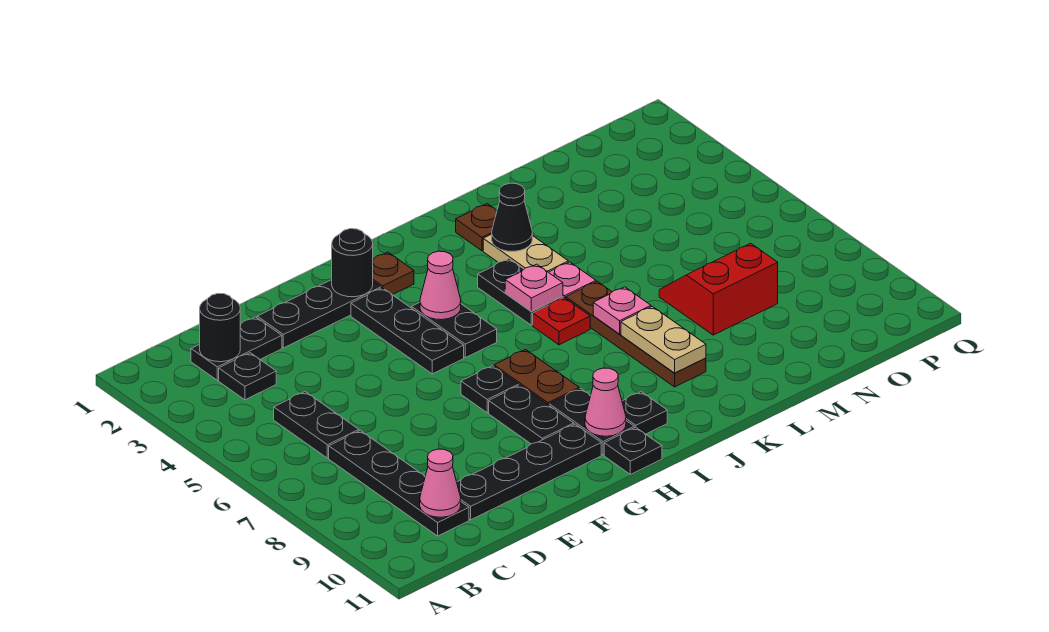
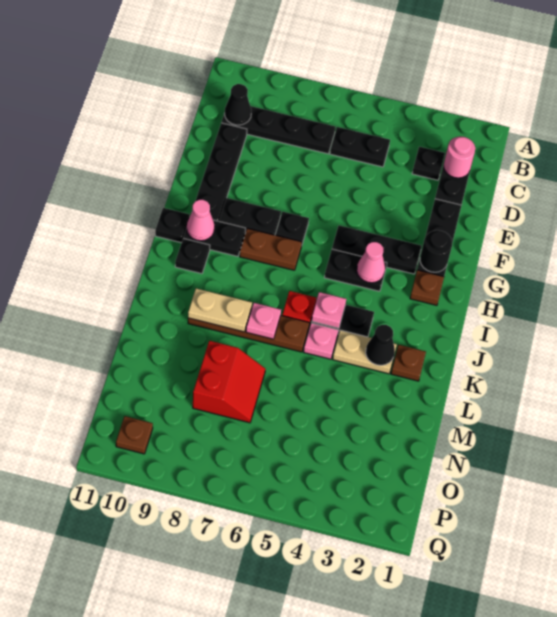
black 1x1 round brick [200,293,240,362] -> pink 1x1 round brick [444,136,475,178]
pink 1x1 cone [420,449,461,517] -> black 1x1 cone [225,84,251,125]
none -> brown 1x1 plate [116,416,153,454]

